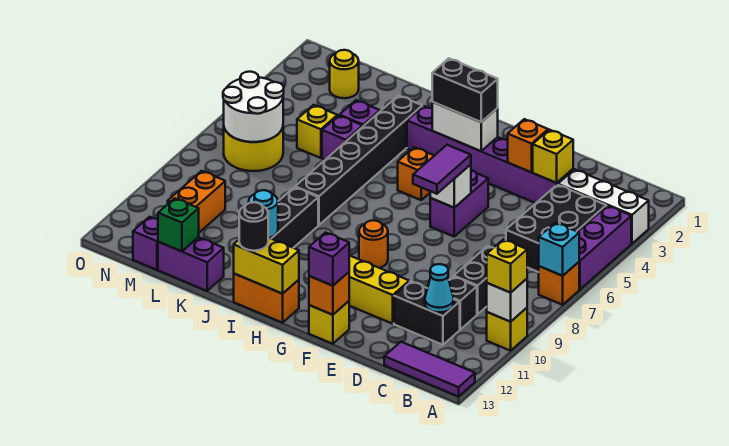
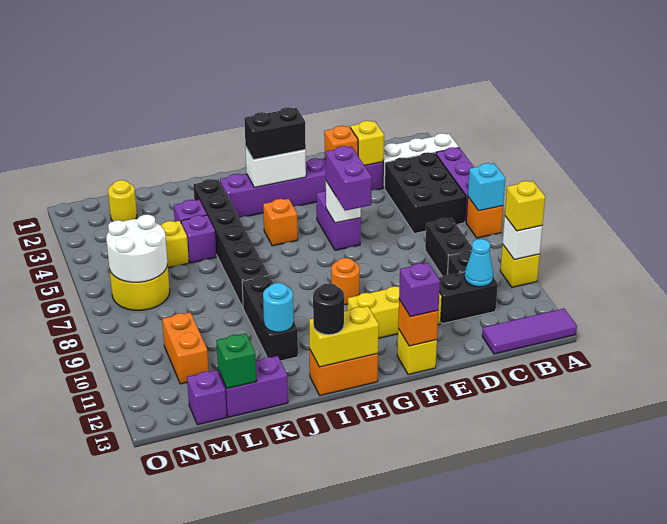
purple 1x2 tile [413,145,471,194] -> purple 1x2 brick [326,146,372,211]

